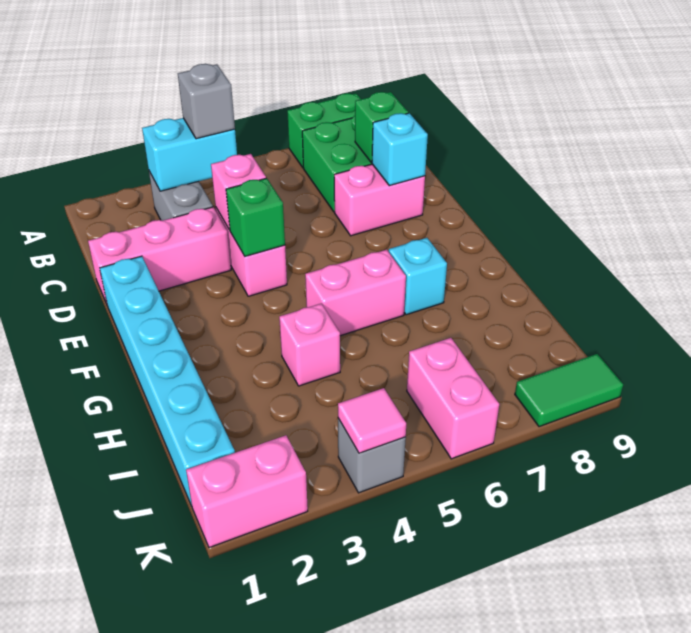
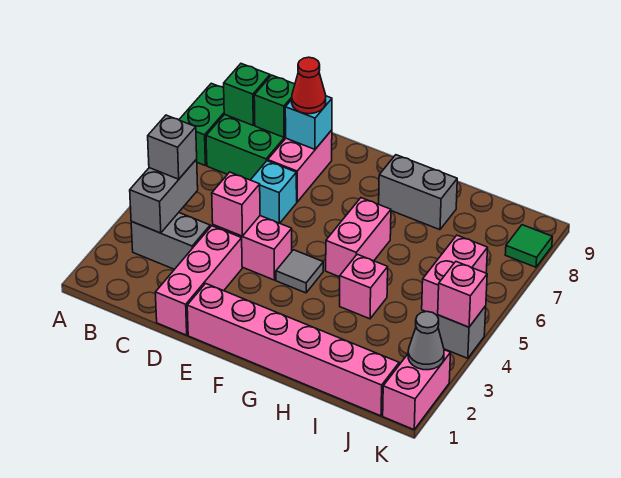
cyan 1x2 brick [142,118,237,191] -> grey 1x2 brick [130,159,198,233]
none -> red 1x1 cone [292,57,326,114]
cyan 1x6 brick [100,256,235,506] -> pink 1x6 brick [187,283,399,416]
green 1x1 brick [226,178,285,256] -> green 1x1 brick moved to [224,64,270,125]
none -> grey 1x1 tile [276,250,323,293]
cyan 1x1 brick [389,238,447,315] -> cyan 1x1 brick moved to [251,161,297,223]
none -> grey 1x2 brick [379,155,457,230]
pink 1x2 brick [407,338,499,459] -> pink 1x2 brick turned to [422,235,488,316]
none -> grey 1x1 cone [408,312,444,370]
pink 1x1 tile [338,388,406,453] -> pink 1x1 brick [438,262,487,327]
green 1x2 tile [515,354,623,427] -> green 1x1 tile [505,225,552,267]

